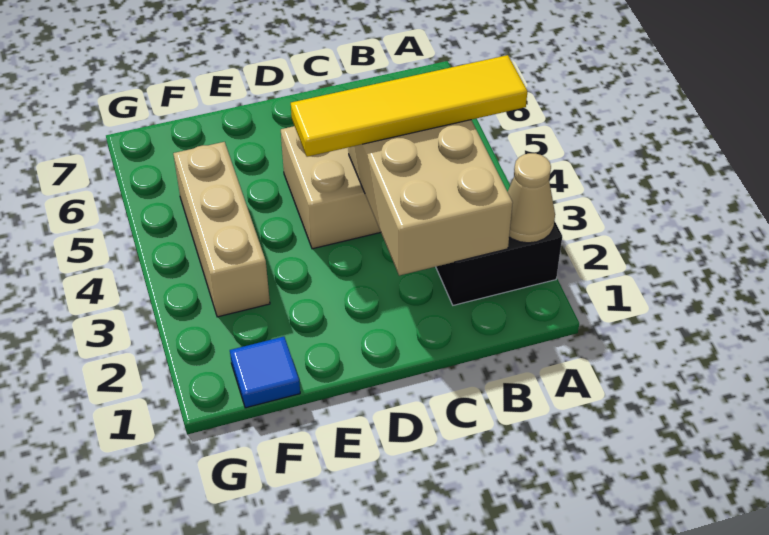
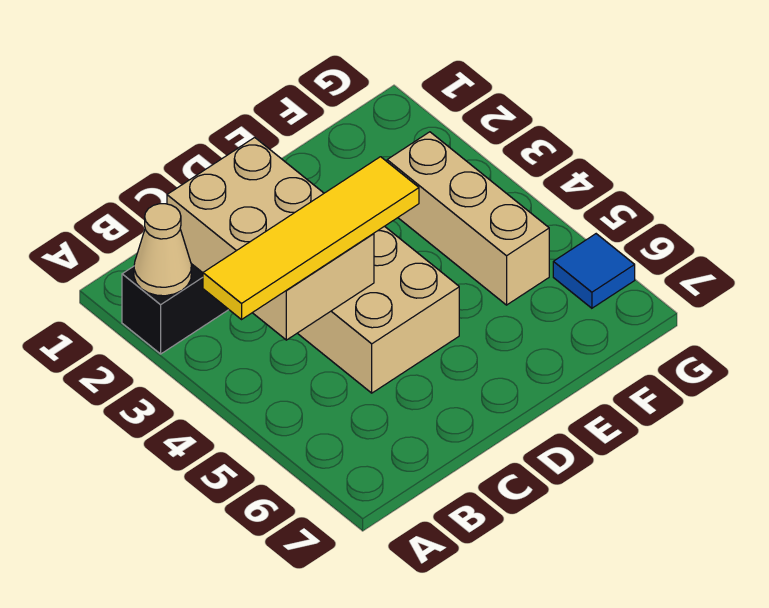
blue 1x1 tile [230,337,300,408] -> blue 1x1 tile moved to [553,234,635,308]

